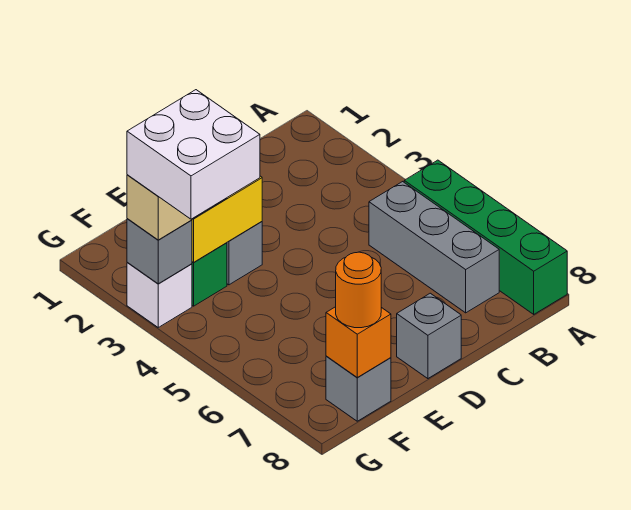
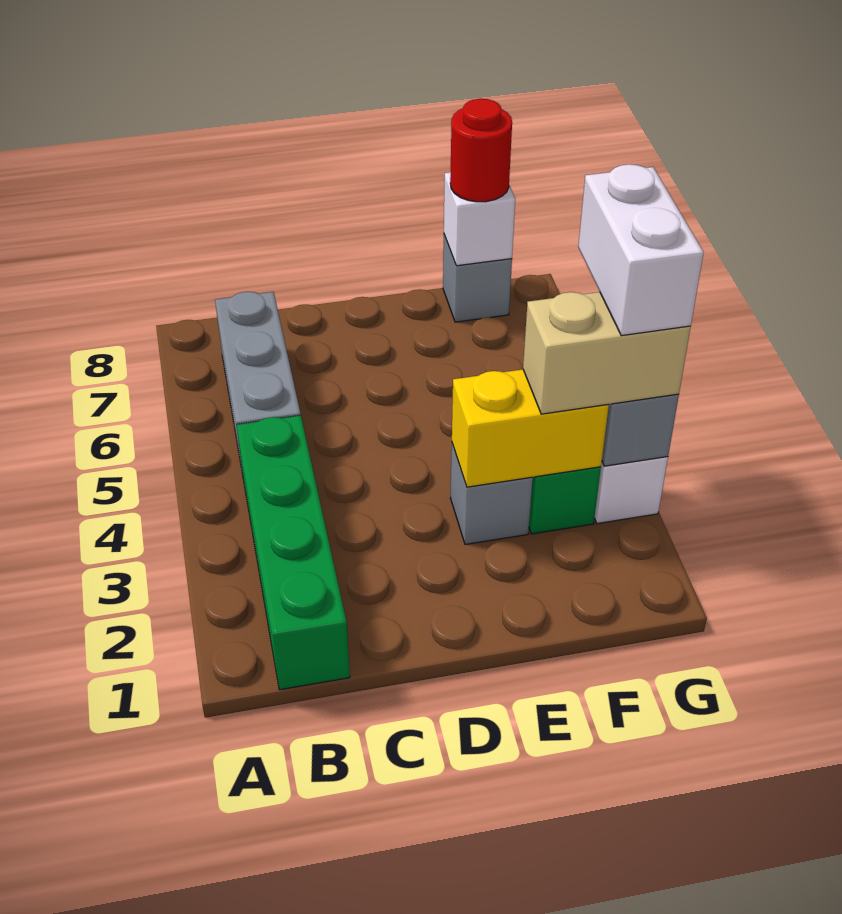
green 1x4 brick [404,160,567,314] -> green 1x4 brick moved to [237,415,350,690]
grey 1x1 brick [397,293,461,379] -> none
white 2x2 brick [127,90,260,219] -> white 1x2 brick [578,164,704,336]
orange 1x1 brick [326,307,391,377] -> white 1x1 brick [444,172,515,266]
orange 1x1 round brick [336,252,381,328] -> red 1x1 round brick [450,99,512,202]

